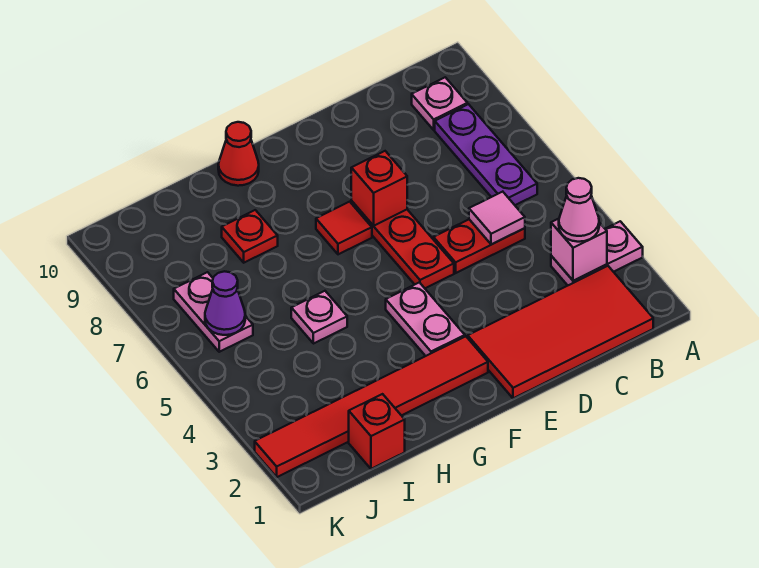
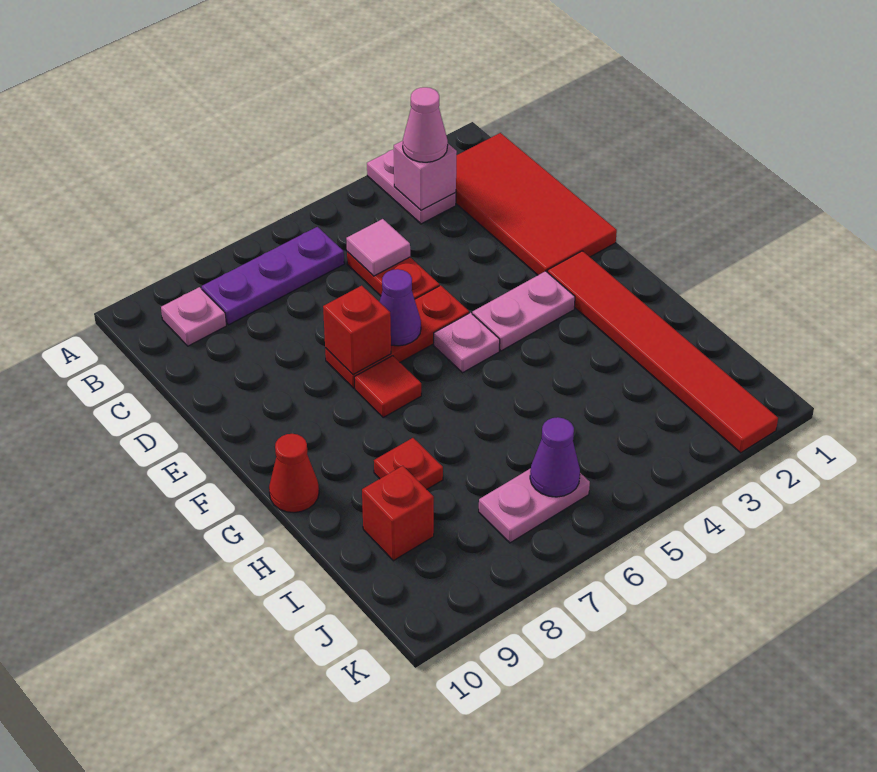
none -> purple 1x1 cone [380,269,421,346]
pink 1x1 plate [291,291,347,344] -> pink 1x1 plate moved to [434,313,500,373]
red 1x1 brick [349,394,405,469] -> red 1x1 brick moved to [362,466,434,561]

